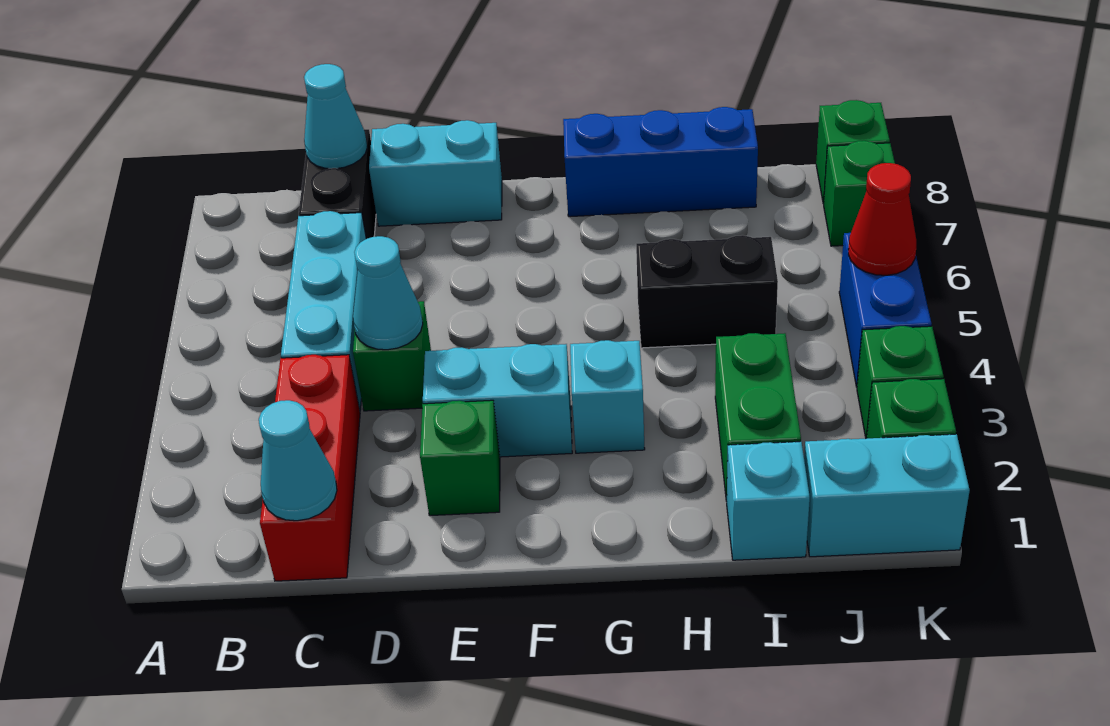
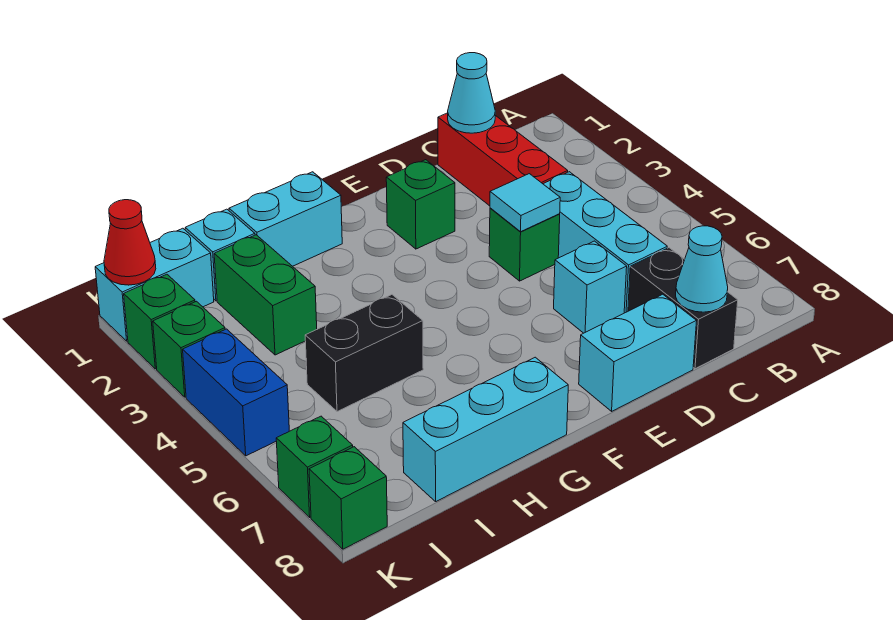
cyan 1x1 cone [353,236,423,350] -> cyan 1x1 tile [490,174,560,232]
cyan 1x2 brick [423,344,572,457] -> cyan 1x2 brick moved to [229,172,342,266]
cyan 1x1 brick [570,340,645,453] -> cyan 1x1 brick moved to [554,241,627,333]
blue 1x3 brick [563,107,758,217] -> cyan 1x3 brick [403,357,568,501]
red 1x1 cone [848,163,916,275] -> red 1x1 cone moved to [104,200,156,285]

